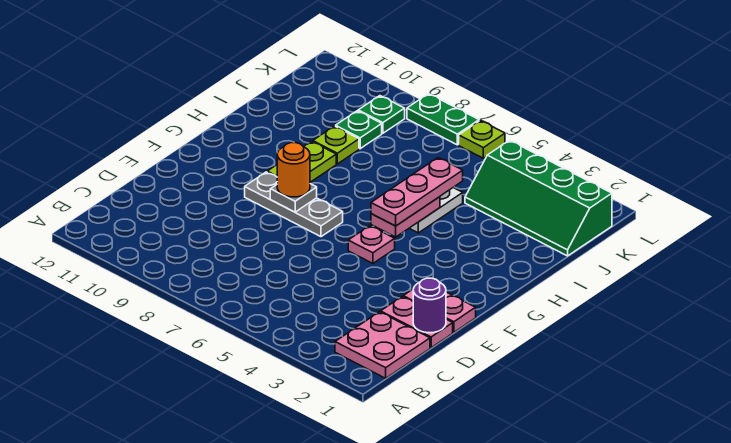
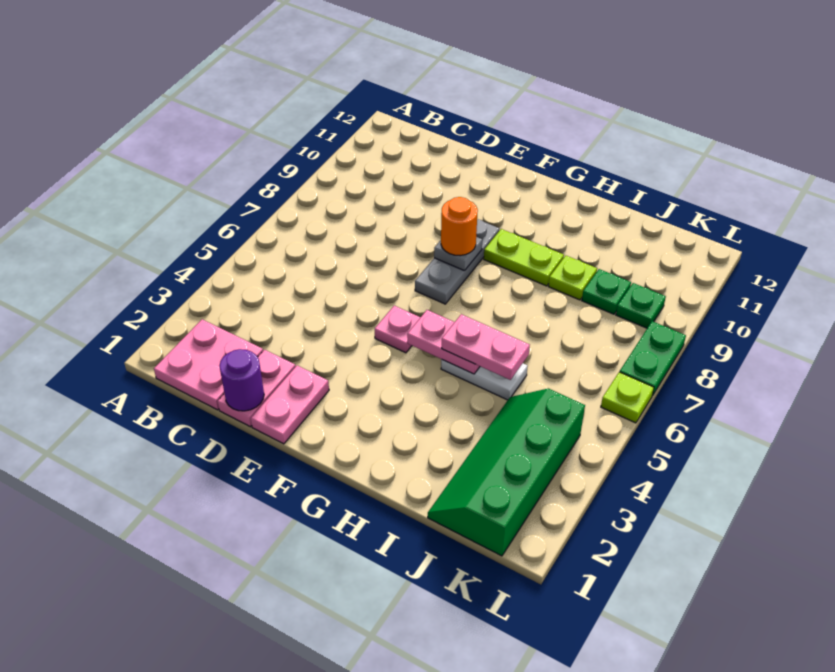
pink 1x3 plate [371,158,463,226] -> pink 1x2 plate [442,314,530,380]

